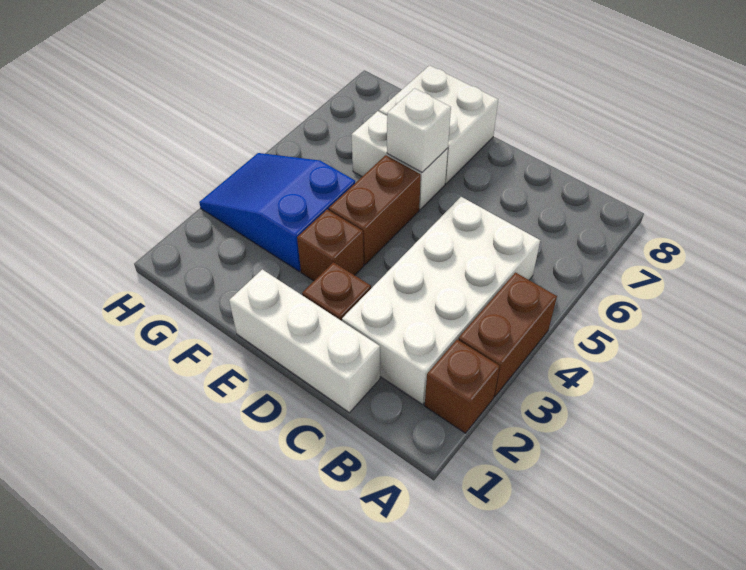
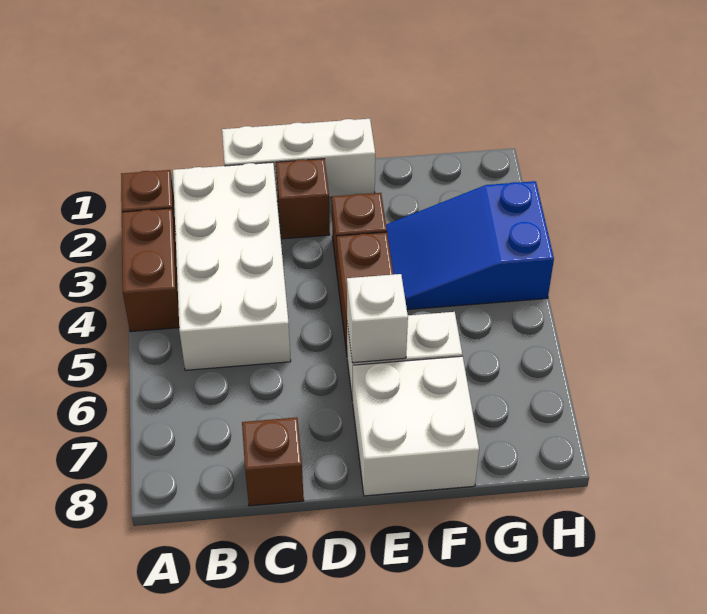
none -> brown 1x1 brick [242,417,304,506]
blue 2x3 slope [199,153,355,271] -> blue 2x3 slope turned to [386,181,554,310]

